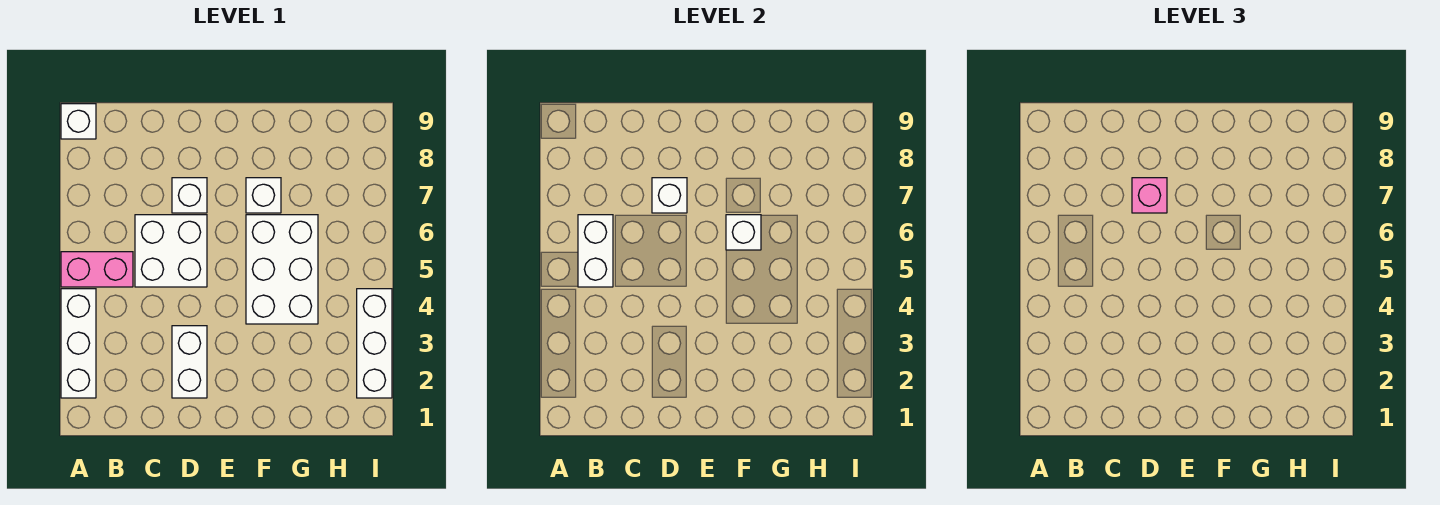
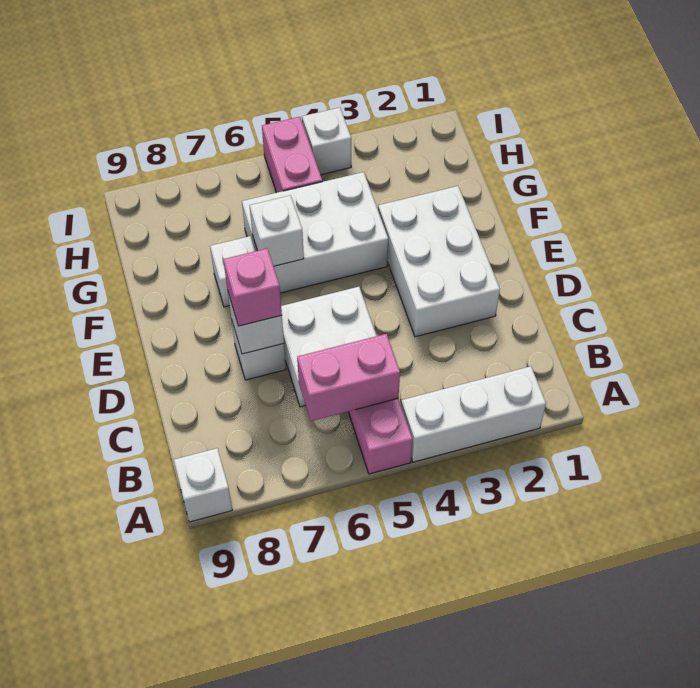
white 1x2 brick [578,215,613,287] -> pink 1x2 brick [297,334,400,421]
white 1x2 brick [172,326,207,398] -> white 2x3 brick [378,186,500,337]
none -> pink 1x2 brick [262,117,322,193]
white 1x3 brick [357,289,392,398] -> white 1x1 brick [302,107,351,175]

